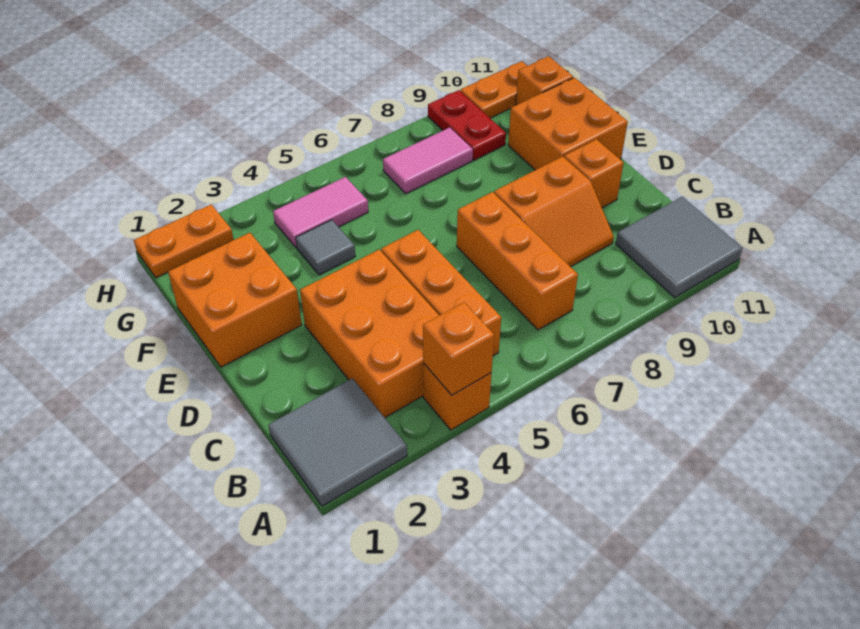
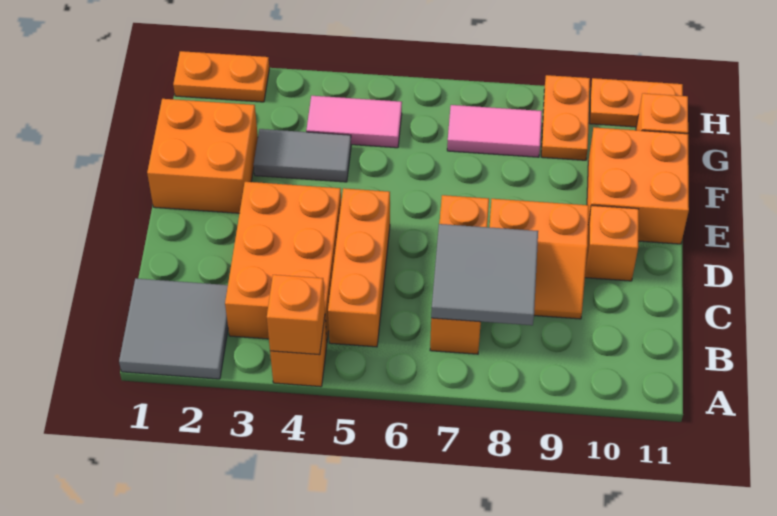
grey 2x2 tile [616,197,743,297] -> grey 2x2 tile moved to [431,224,538,325]
grey 1x1 tile [296,220,355,275] -> grey 1x2 tile [254,129,351,182]
red 1x2 plate [428,90,506,160] -> orange 1x2 plate [541,75,590,160]

